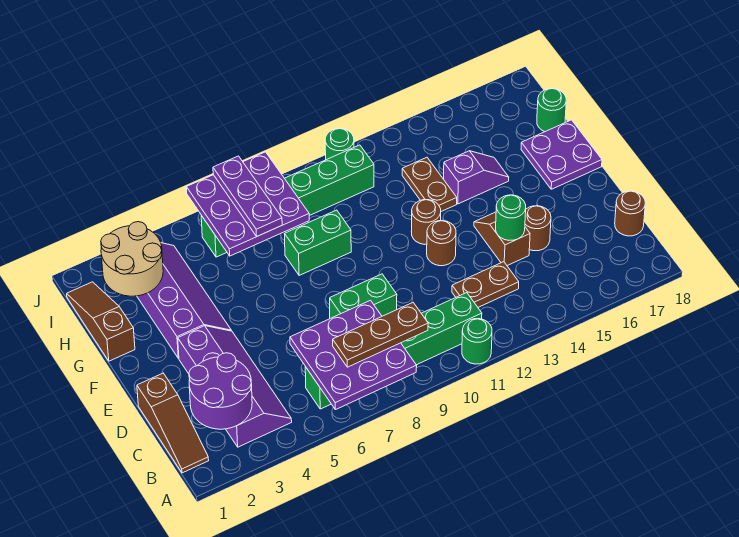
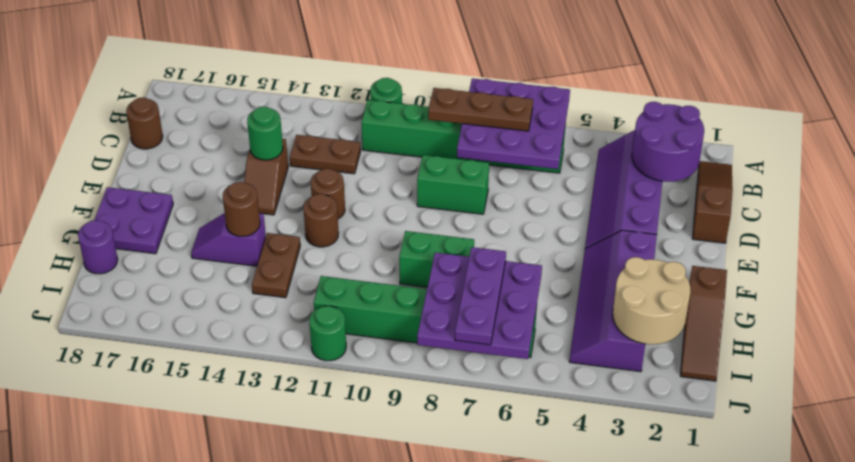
brown 1x1 round brick [525,206,551,251] -> brown 1x1 round brick moved to [223,182,260,236]
green 1x1 round brick [537,89,566,132] -> purple 1x1 round brick [78,220,118,274]

